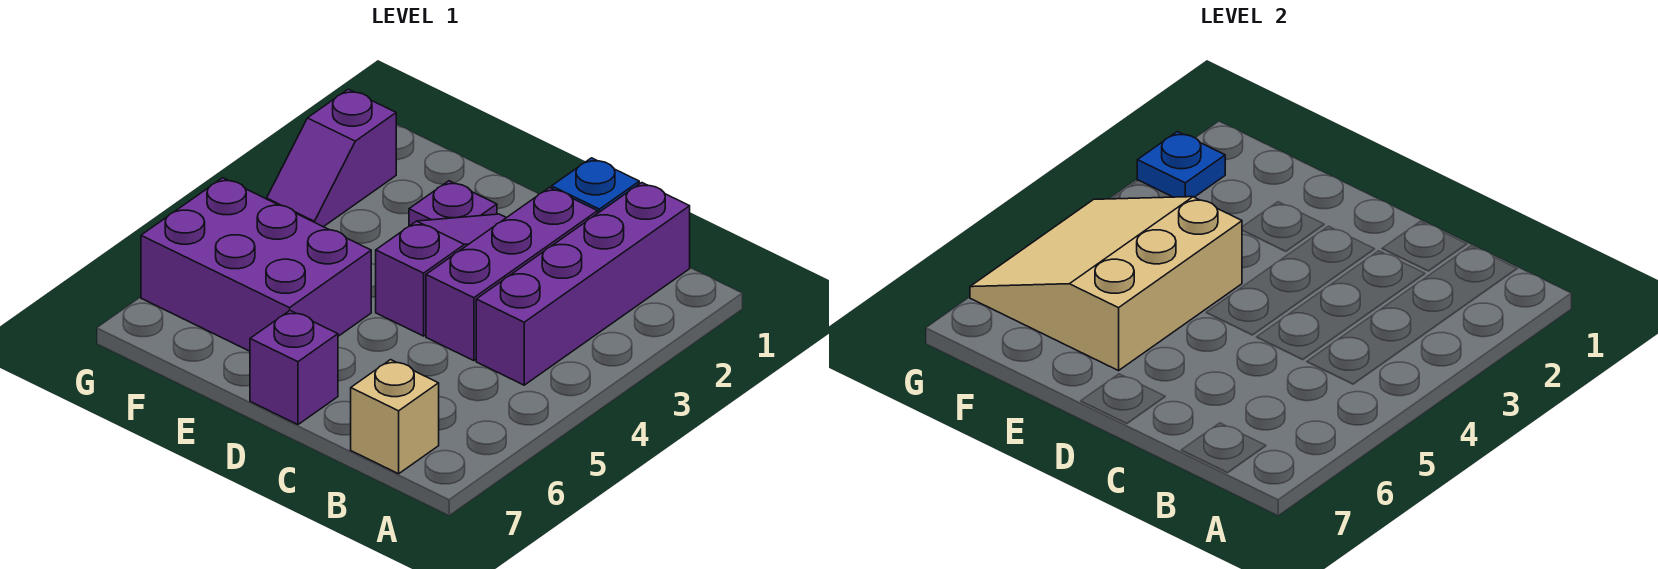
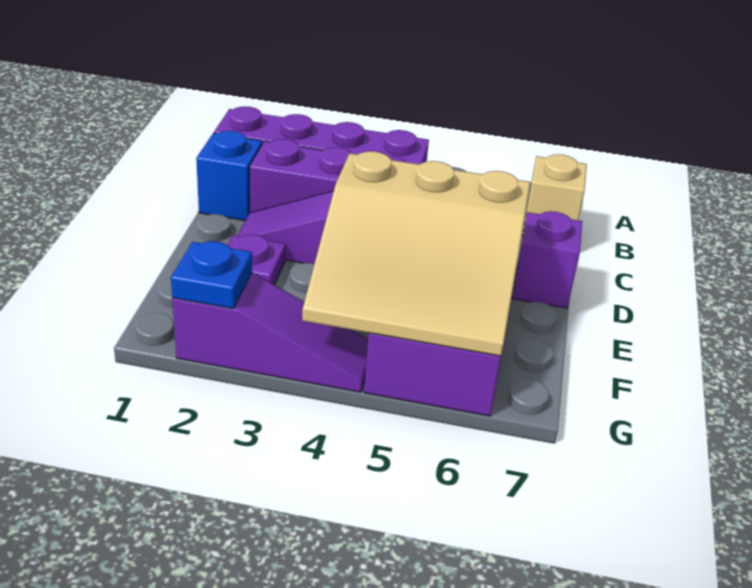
purple 1x2 slope [267,89,396,227] -> purple 1x3 slope [172,273,368,392]

